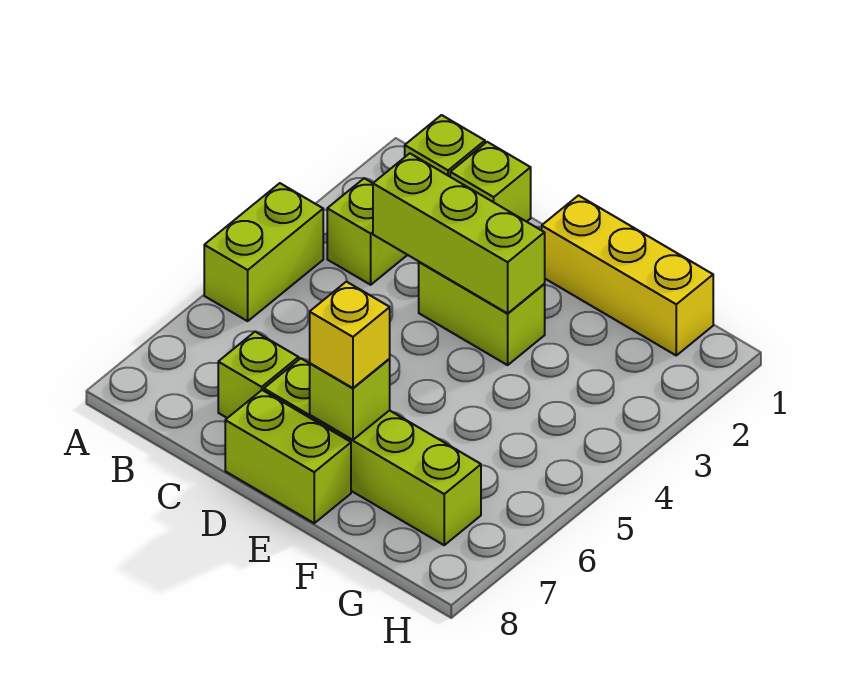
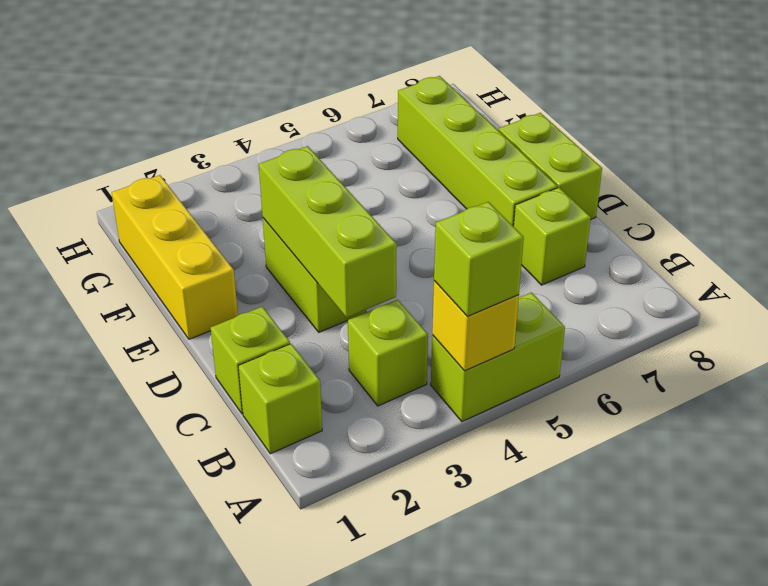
lime 1x1 brick [310,359,390,440] -> lime 1x1 brick moved to [434,202,524,316]
yellow 1x1 brick [310,281,390,388] -> yellow 1x1 brick moved to [432,281,519,371]

